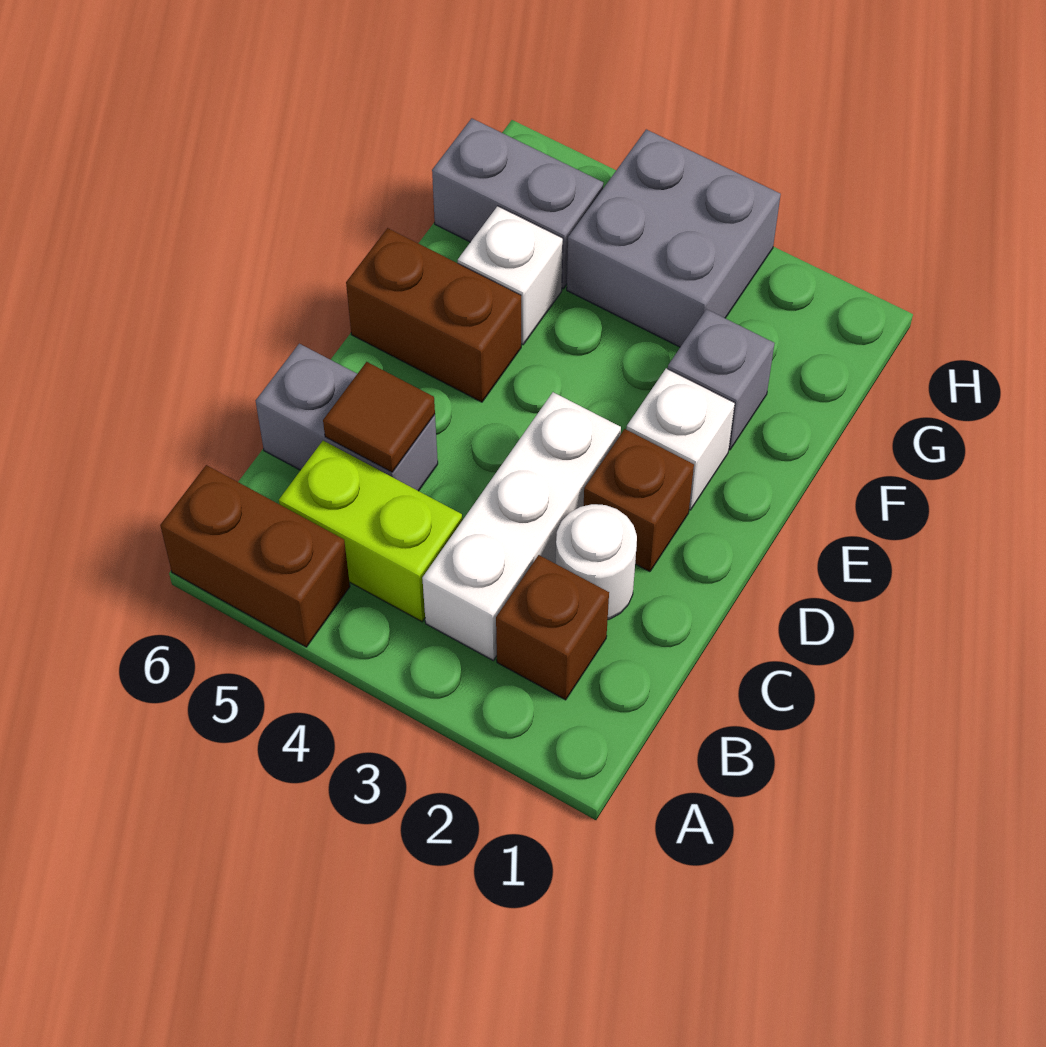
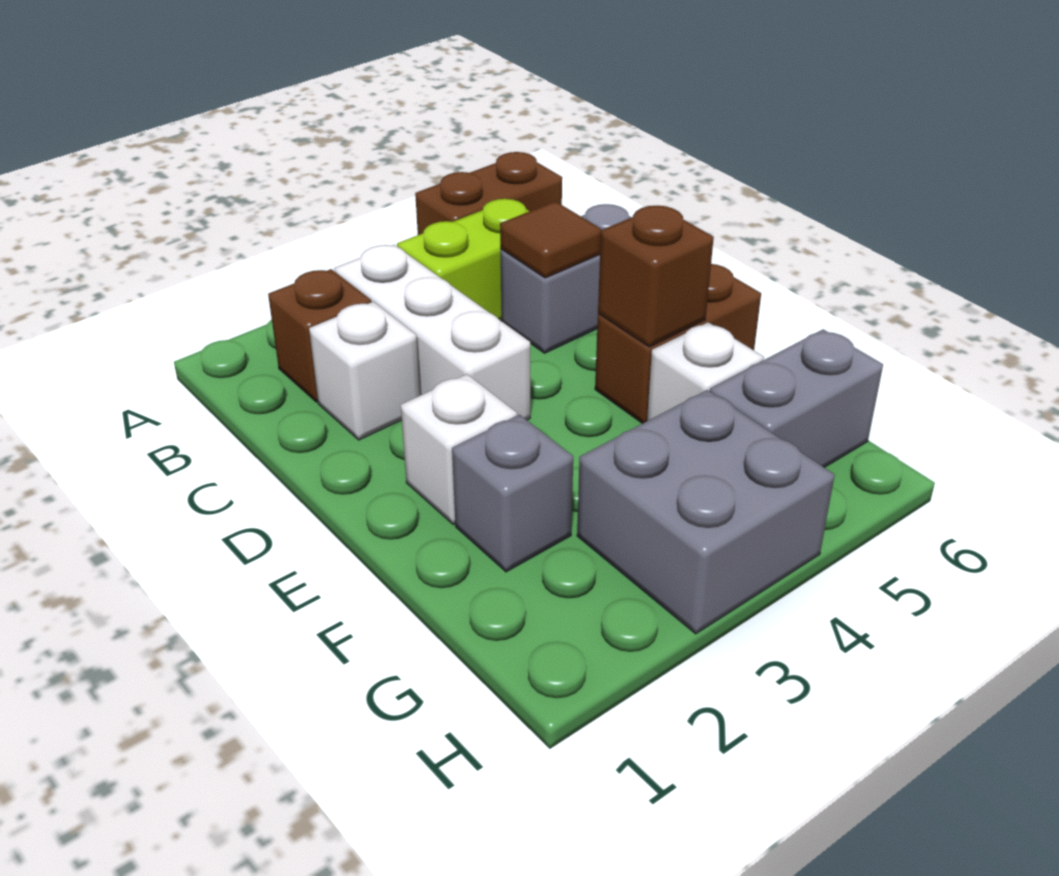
white 1x1 round brick [556,504,637,620] -> white 1x1 brick [309,302,420,440]
brown 1x1 brick [584,429,694,572] -> brown 1x1 brick moved to [598,206,714,347]

